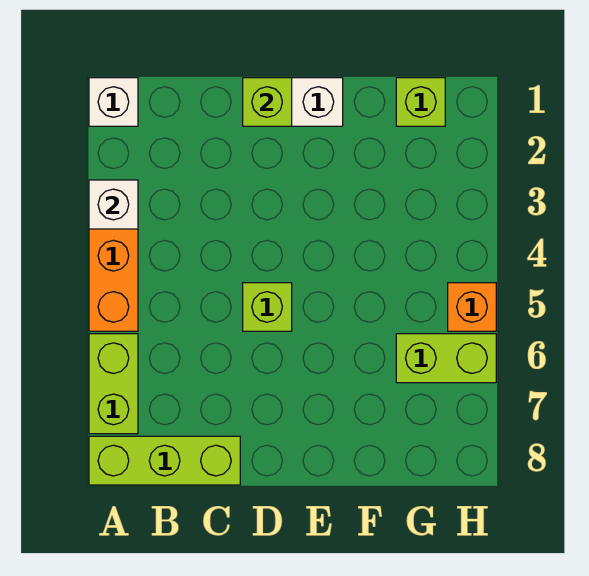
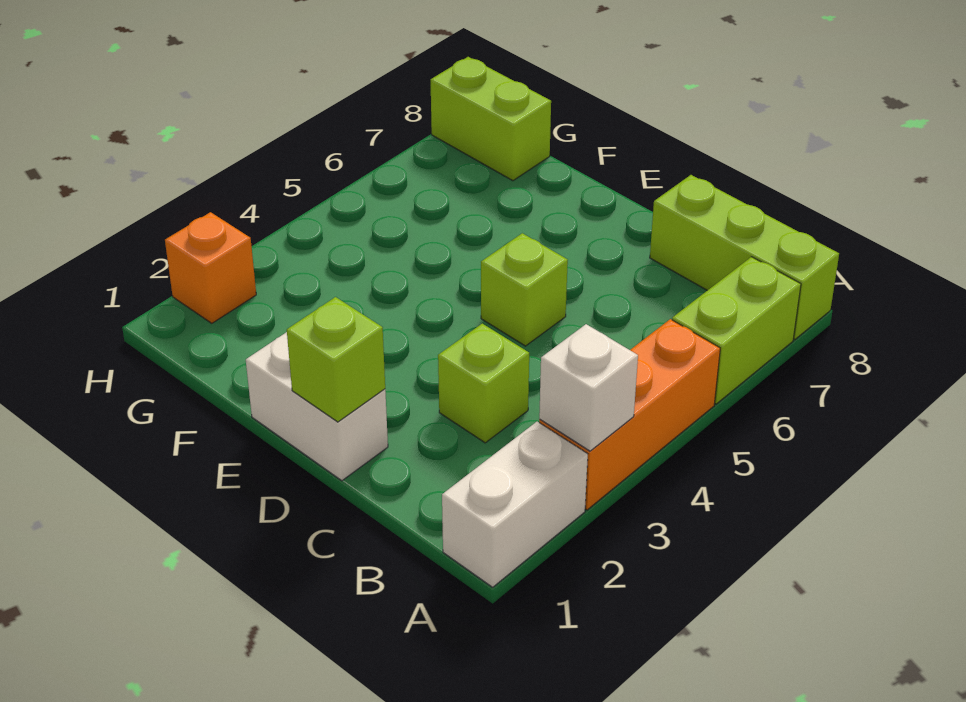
white 1x1 brick [89,78,138,126] -> white 1x2 brick [442,422,588,587]
lime 1x1 brick [396,78,445,126] -> lime 1x1 brick moved to [438,324,529,443]
lime 1x2 brick [396,334,496,383] -> lime 1x2 brick moved to [431,57,551,181]
orange 1x1 brick [448,283,496,331] -> orange 1x1 brick moved to [165,212,256,323]

